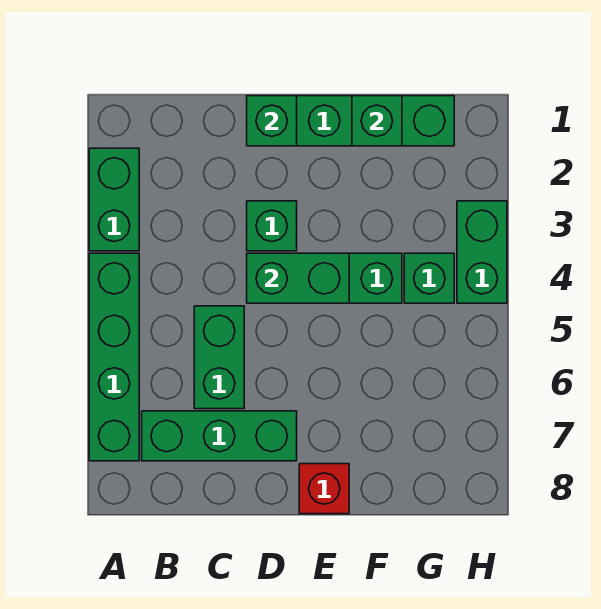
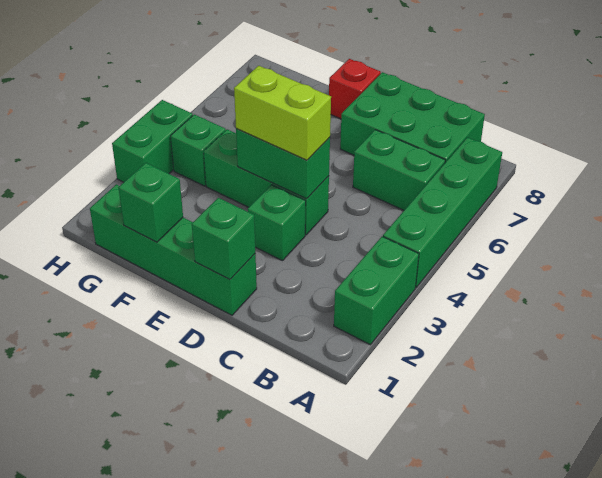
green 1x3 brick [142,411,297,461] -> green 2x3 brick [340,72,485,163]
green 1x2 brick [194,306,244,409] -> green 1x2 brick turned to [353,130,445,210]
none -> lime 1x2 brick [234,66,331,160]

